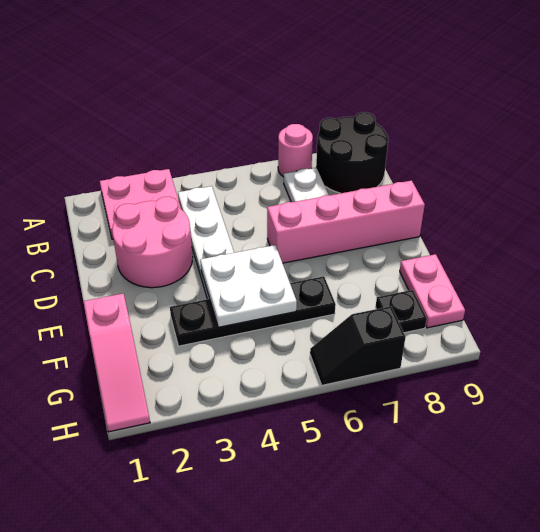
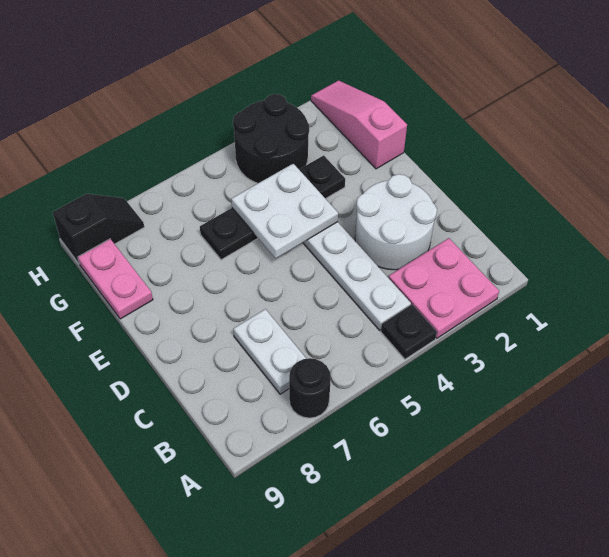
pink 1x1 round brick [278,124,313,177] -> black 1x1 round brick [289,358,331,418]
black 2x2 round brick [316,112,388,193] -> black 2x2 round brick moved to [233,94,309,183]
pink 2x2 round brick [112,197,193,288] -> white 2x2 round brick [355,174,437,270]
pink 1x4 brick [267,180,425,263] -> none
black 1x1 plate [376,290,427,333] -> black 1x1 plate moved to [381,305,437,359]
black 1x2 slope [310,306,406,385] -> black 1x2 slope moved to [53,194,144,263]

